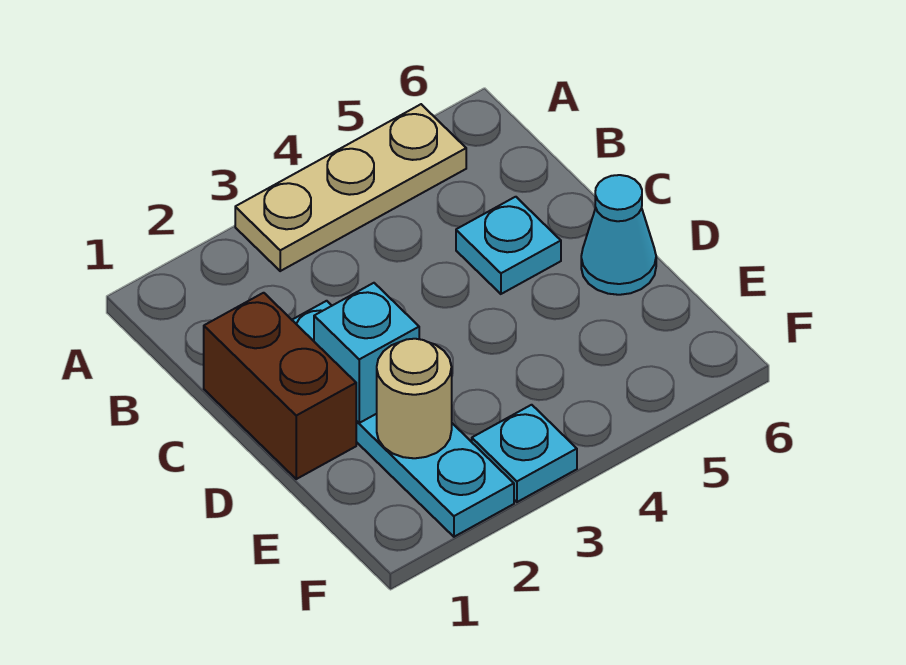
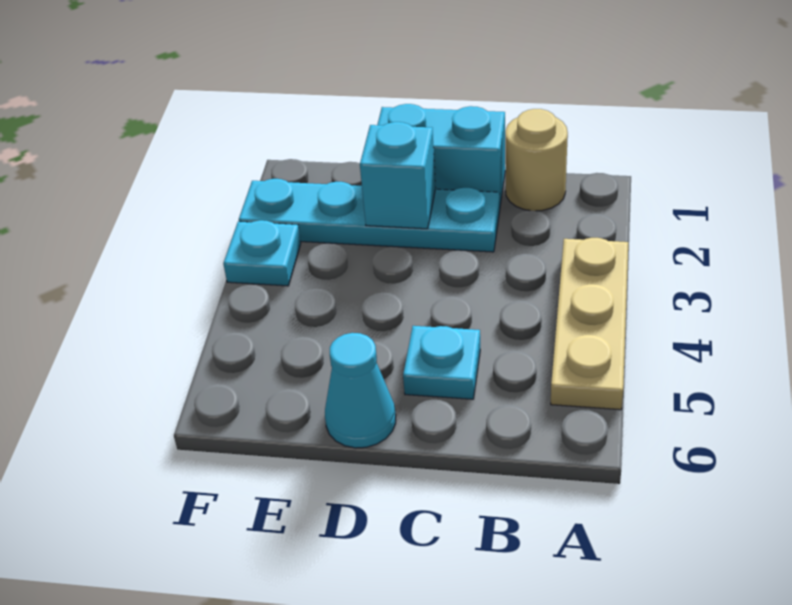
brown 1x2 brick [204,293,356,479] -> cyan 1x2 brick [377,104,505,205]
tan 1x1 round brick [377,339,452,458] -> tan 1x1 round brick moved to [505,109,568,211]

